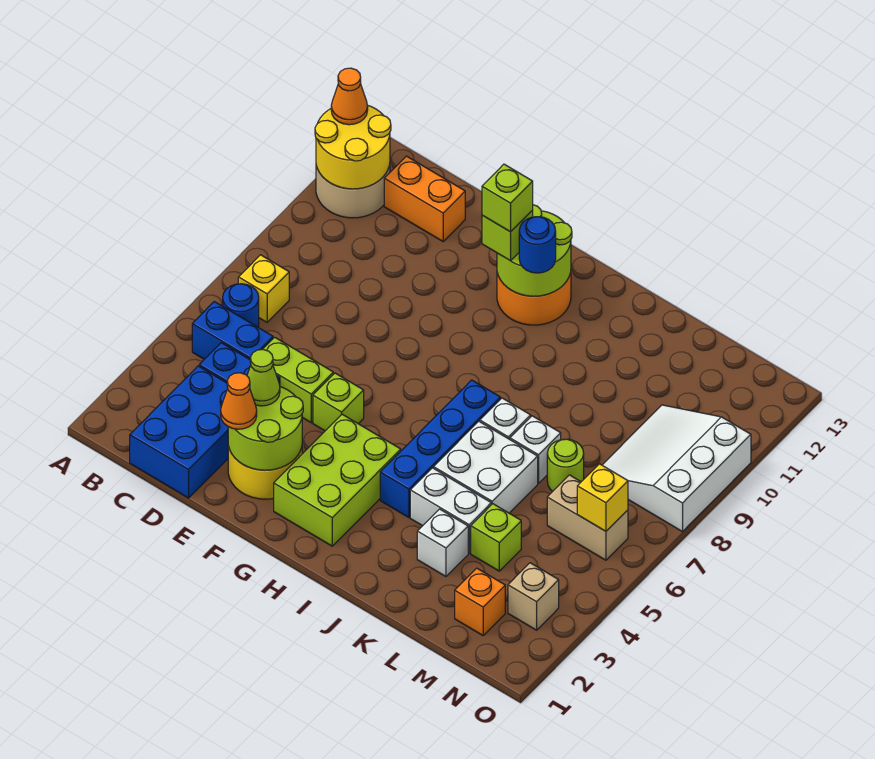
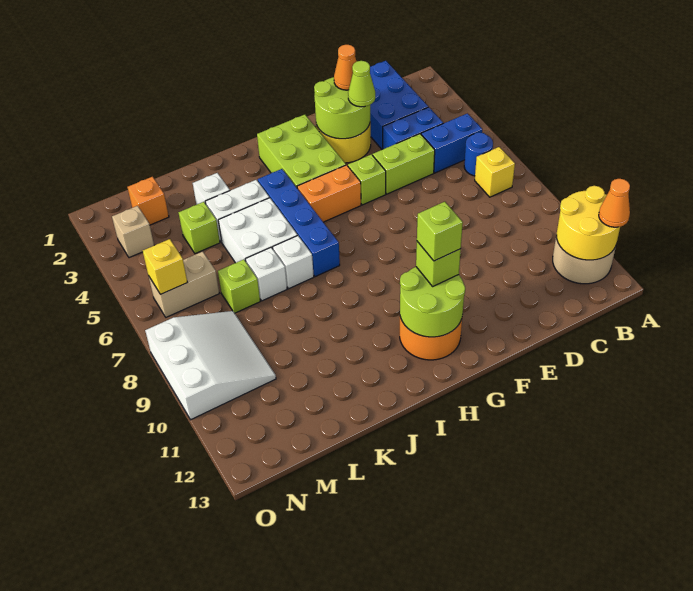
orange 1x2 brick [384,156,465,241] -> orange 1x2 brick moved to [297,165,361,222]
blue 1x1 round brick [519,217,556,273] -> none
lime 1x1 round brick [547,439,584,491] -> lime 1x1 brick [218,259,260,313]

